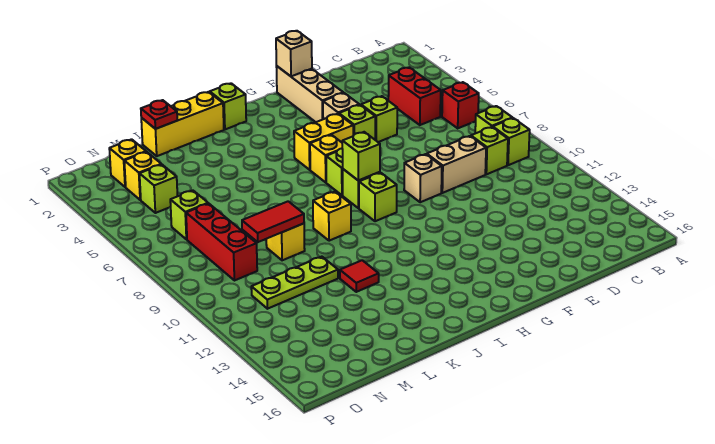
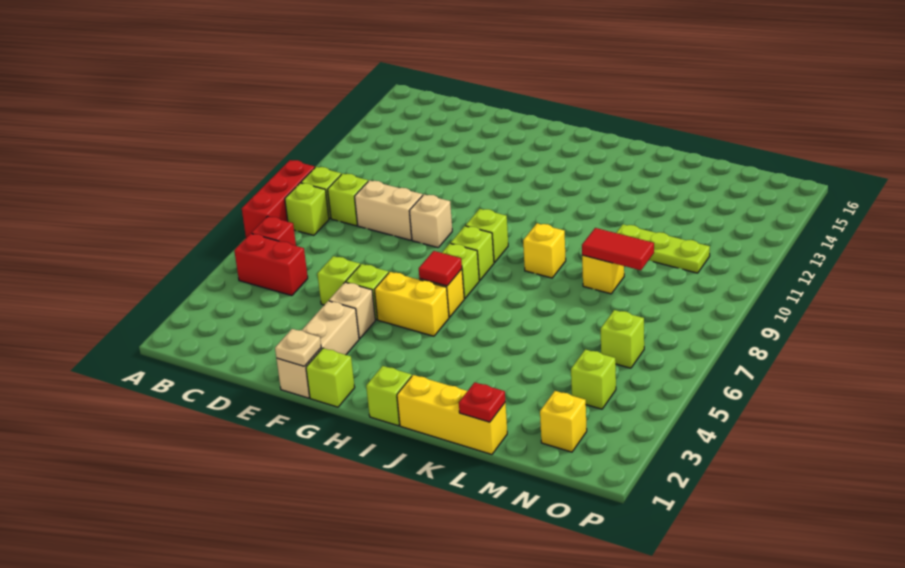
red 1x2 brick [388,67,441,125] -> red 1x2 brick turned to [234,234,308,296]
tan 1x1 brick [276,31,312,76] -> tan 1x1 plate [275,329,321,366]
lime 1x1 brick [342,132,380,181] -> lime 1x1 brick moved to [306,348,355,407]
red 1x1 tile [340,260,379,292] -> red 1x1 tile moved to [419,251,462,286]
yellow 1x1 brick [124,152,161,200] -> none
red 1x3 brick [186,203,257,281] -> red 1x3 brick moved to [242,160,315,238]

